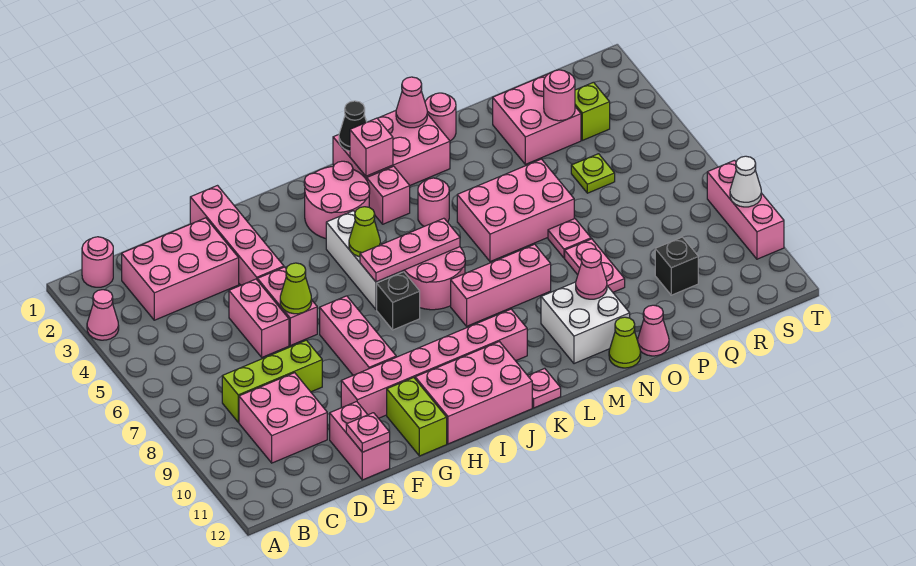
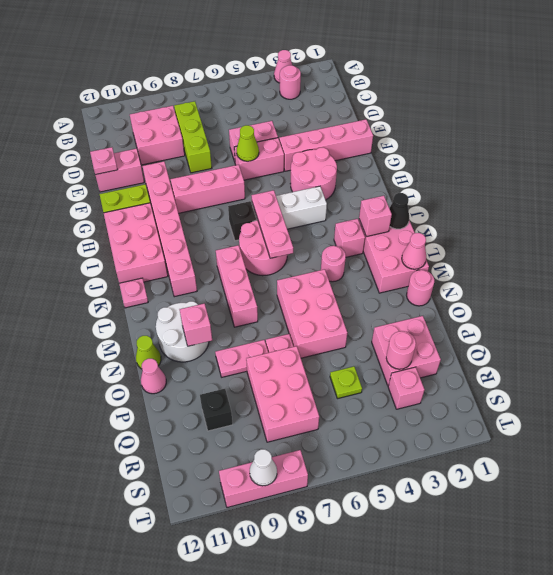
pink 1x1 round brick [82,237,113,287] -> pink 1x1 round brick moved to [280,65,301,99]
pink 2x3 brick [122,218,239,320] -> pink 2x3 brick moved to [246,346,319,442]
pink 2x2 round brick [304,161,370,238] -> pink 2x2 round brick moved to [290,148,337,200]
lime 1x1 cone [349,207,380,257] -> none
white 2x2 brick [541,282,630,364] -> white 2x2 round brick [156,301,209,362]
pink 1x1 cone [576,249,607,299] -> pink 1x1 brick [180,303,212,346]
lime 1x1 brick [575,82,610,140] -> pink 1x1 brick [388,367,425,409]

